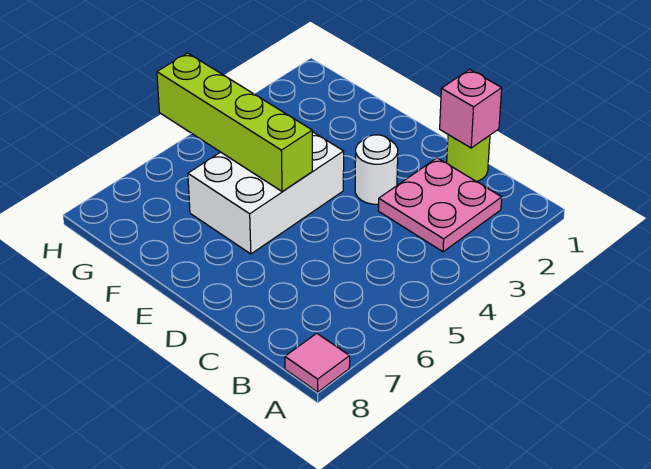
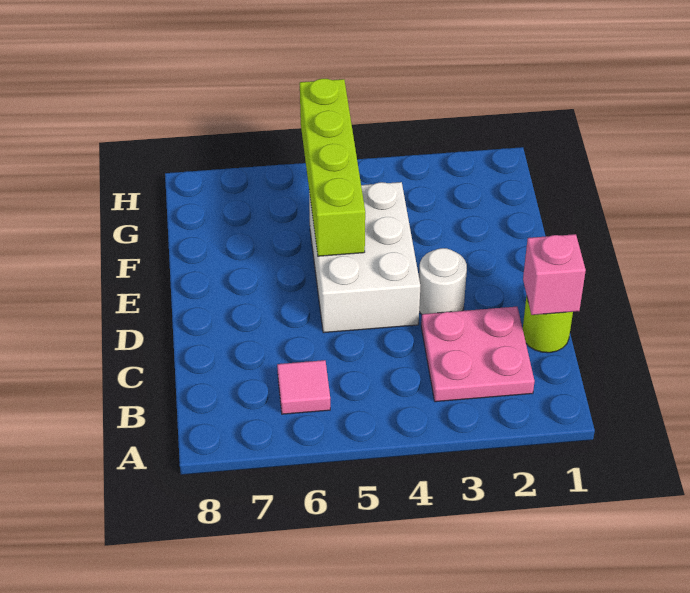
pink 1x1 tile [285,333,350,392] -> pink 1x1 tile moved to [277,360,330,414]
white 2x3 brick [188,132,344,254] -> white 2x3 brick turned to [309,182,420,333]

